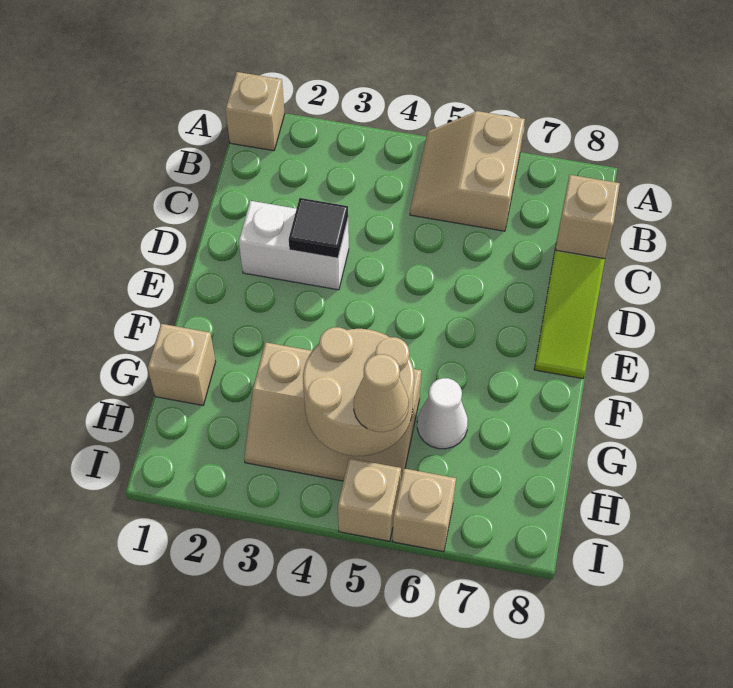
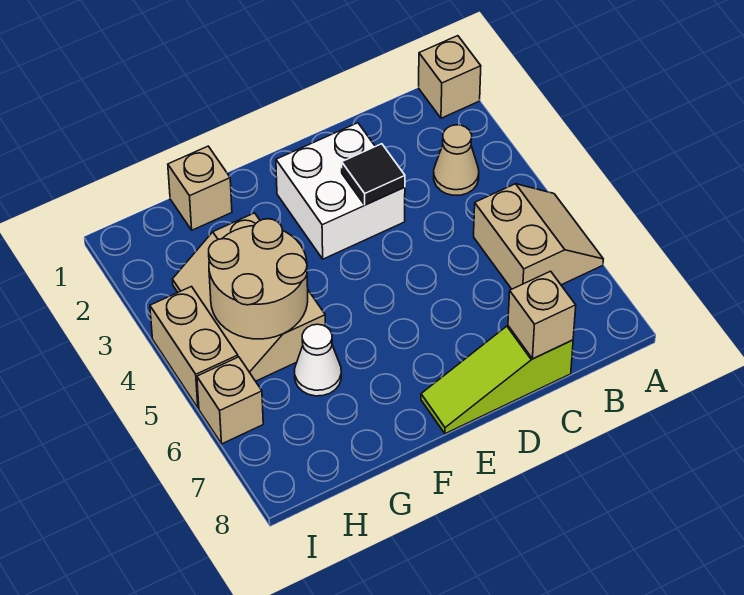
tan 2x2 slope [410,111,525,231] -> tan 2x2 slope turned to [474,184,603,289]
white 1x2 brick [239,201,349,290] -> white 2x2 brick [276,123,405,259]
tan 1x1 cone [354,354,408,432] -> tan 1x1 cone moved to [434,125,479,195]
tan 1x1 brick [338,458,401,541] -> tan 1x2 brick [150,287,238,408]

